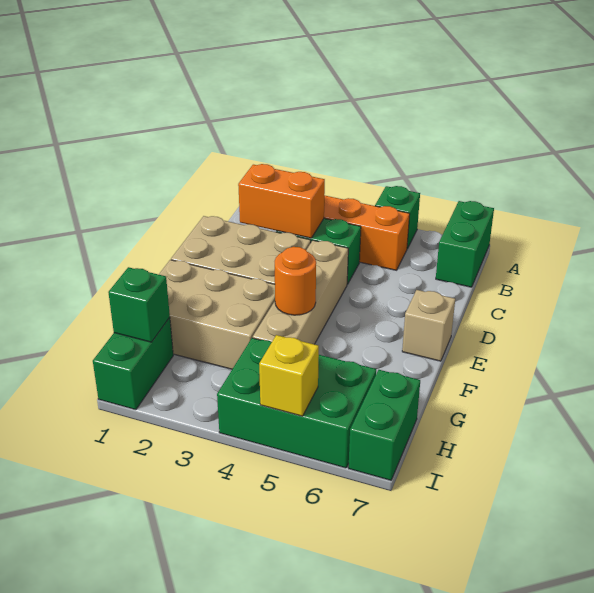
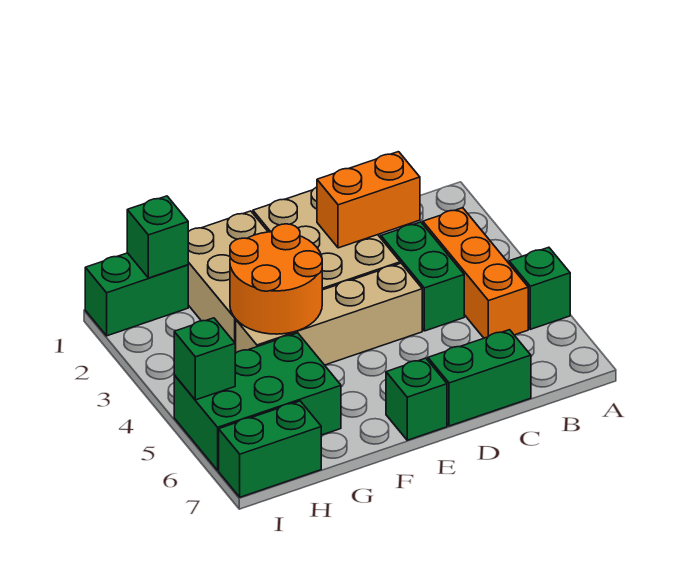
green 1x2 brick [436,201,494,287] -> green 1x2 brick moved to [428,330,531,426]
orange 1x2 brick [238,164,325,238] -> orange 1x2 brick turned to [317,152,420,248]
tan 1x1 brick [402,290,455,361] -> green 1x1 brick [386,358,447,440]
orange 1x1 round brick [275,247,316,315] -> orange 2x2 round brick [230,224,322,334]
green 2x3 brick [217,338,376,468] -> green 2x3 brick turned to [174,333,341,470]
yellow 1x1 brick [259,335,319,416] -> green 1x1 brick [174,318,235,400]

